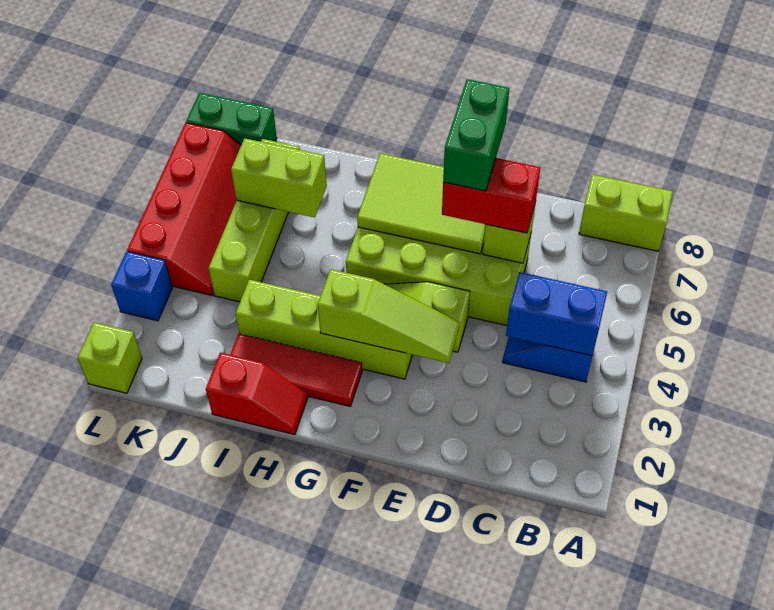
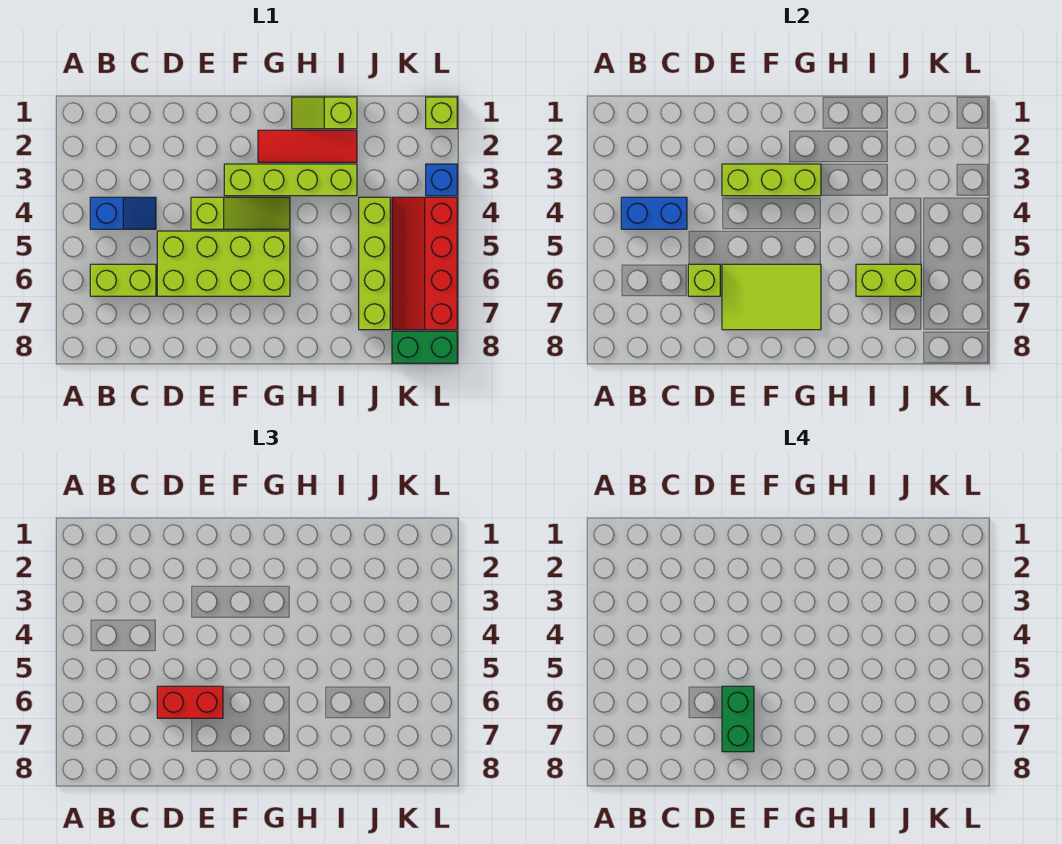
lime 1x2 brick [579,175,673,251] -> lime 1x2 brick moved to [90,264,156,296]
lime 1x3 slope [318,269,460,363] -> lime 1x3 brick [722,164,821,196]
red 1x2 slope [206,353,308,435] -> lime 1x2 slope [292,97,357,129]

